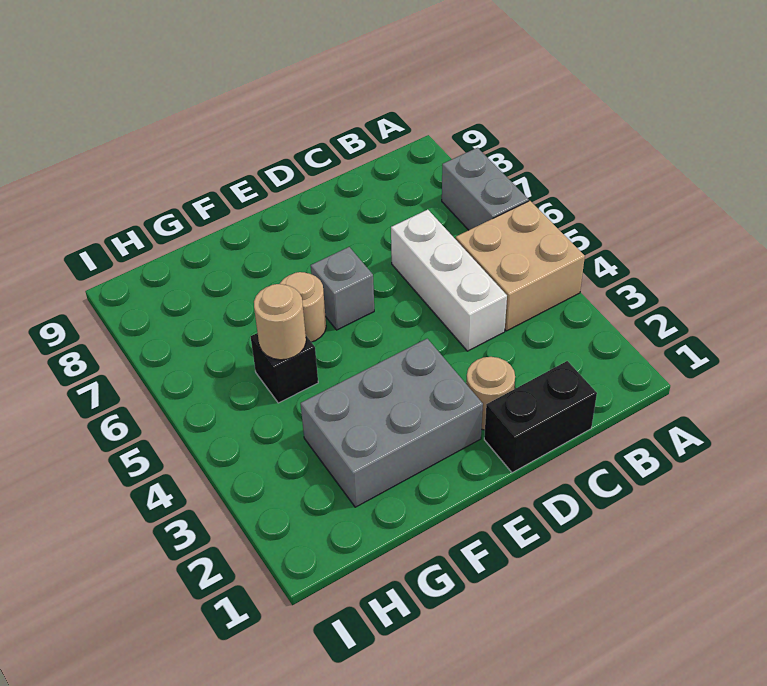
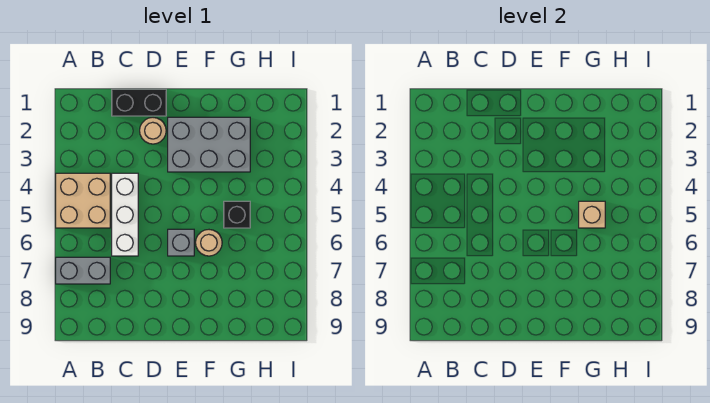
grey 1x2 brick [442,148,529,230] -> grey 1x2 brick turned to [56,257,110,284]
tan 1x1 round brick [254,284,306,360] -> tan 1x1 brick [579,201,605,228]

